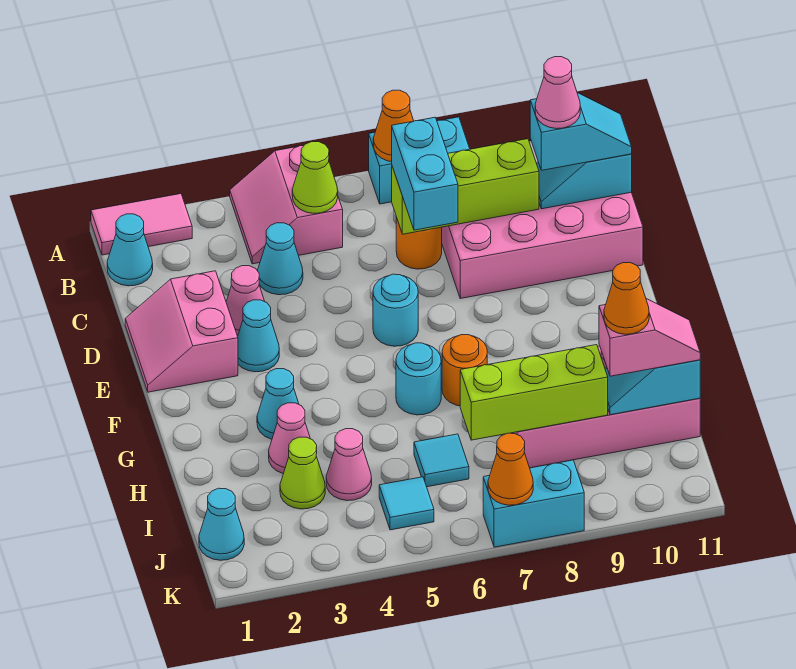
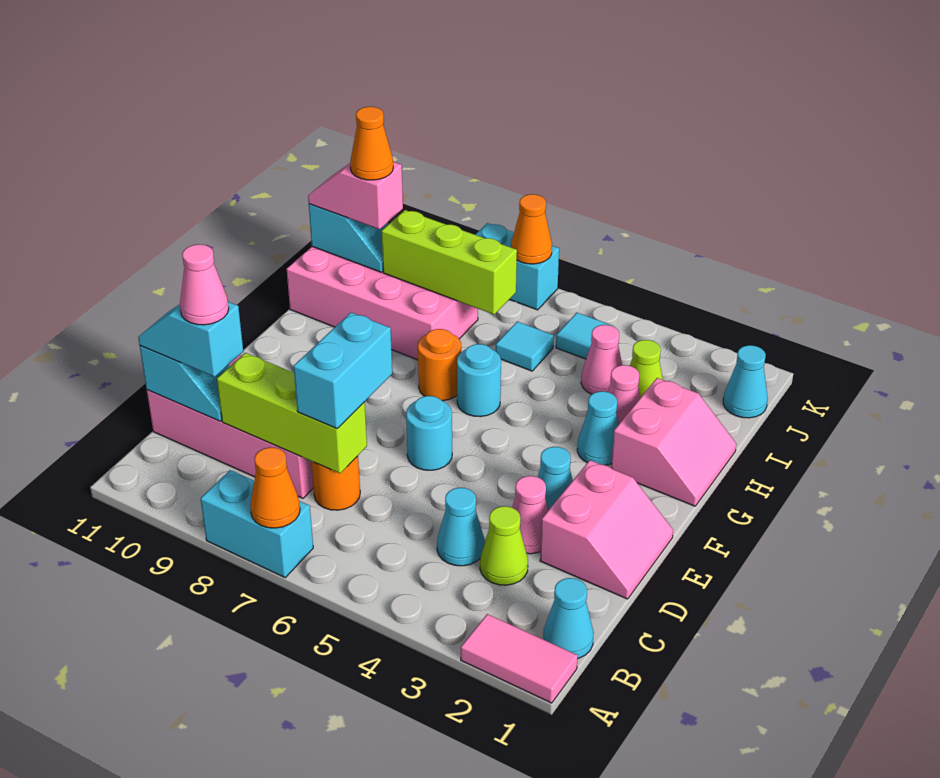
pink 2x2 slope [230,146,343,264] -> pink 2x2 slope moved to [611,378,736,506]
lime 1x1 cone [292,142,338,213] -> lime 1x1 cone moved to [480,506,528,585]

